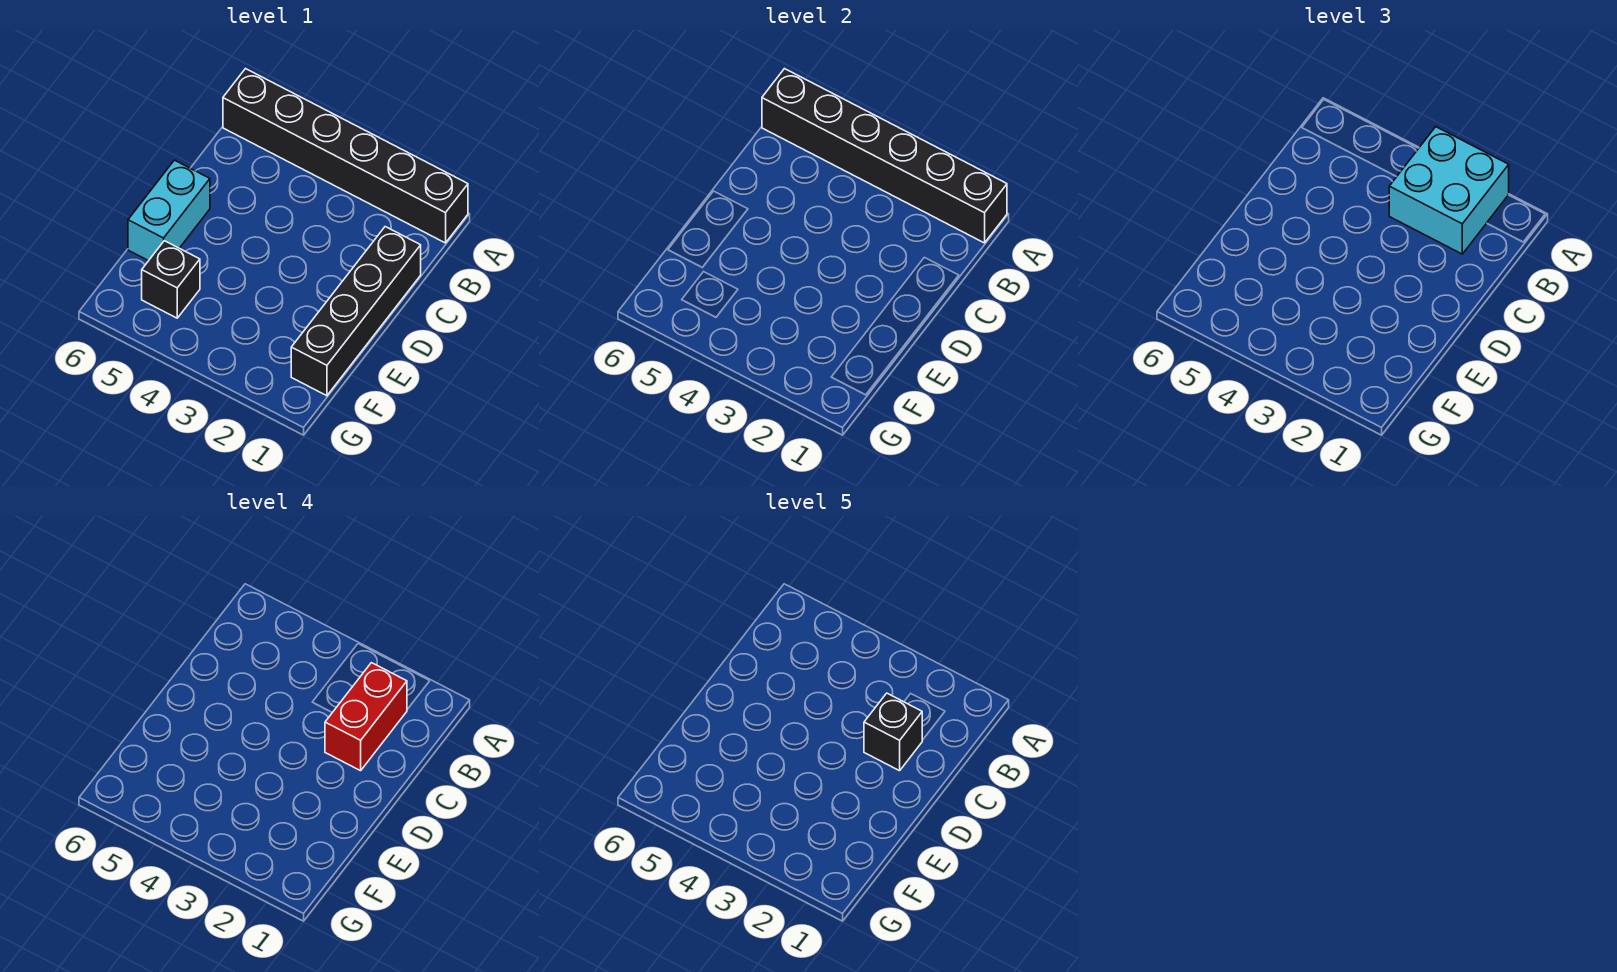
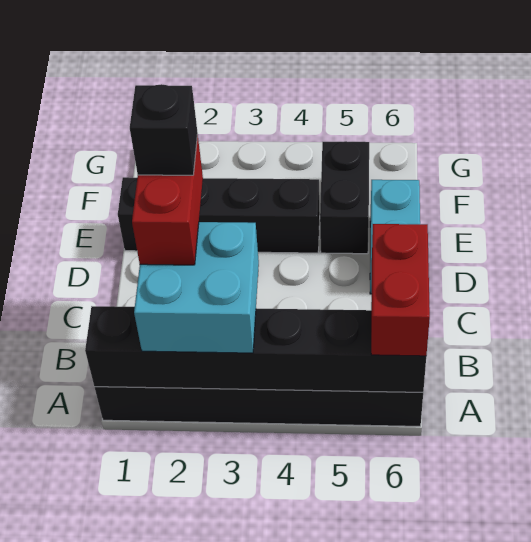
none -> red 1x2 brick [371,224,430,356]
black 1x4 brick [291,227,421,396] -> black 1x4 brick turned to [118,177,320,253]
black 1x1 brick [142,241,200,318] -> black 1x2 brick [320,141,369,254]

